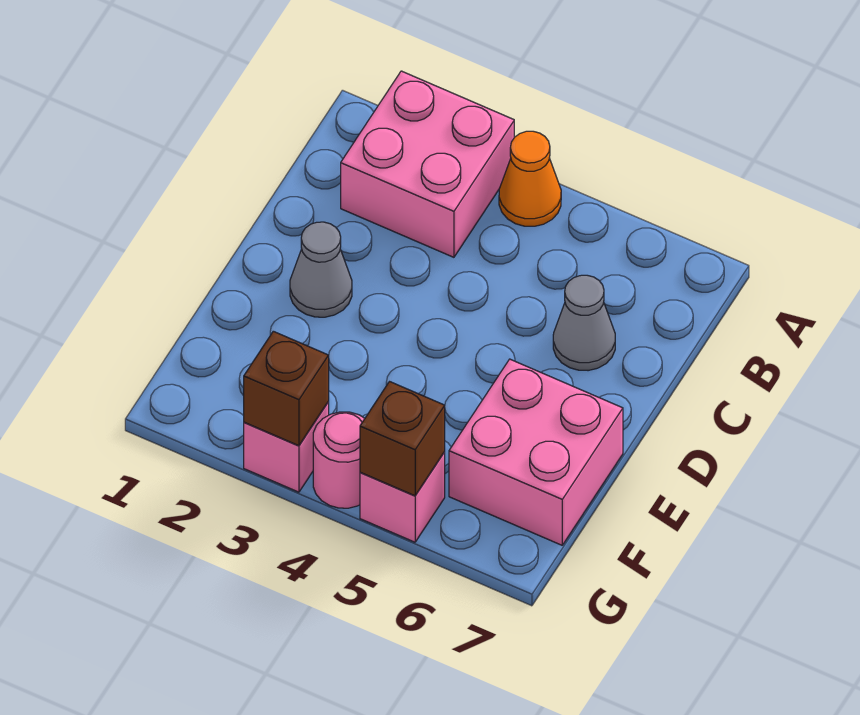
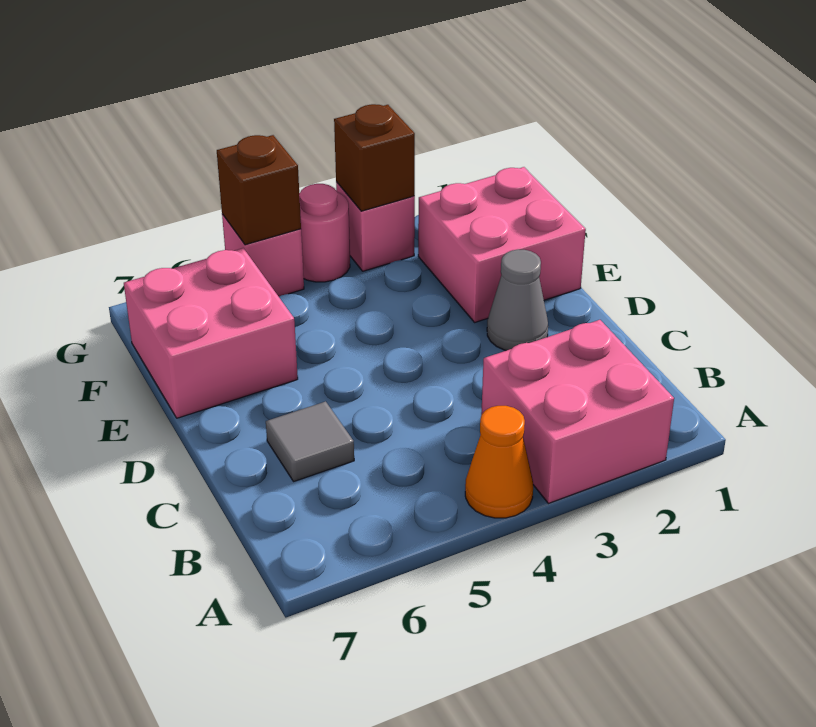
grey 1x1 cone [553,275,615,371] -> grey 1x1 tile [266,401,354,481]
none -> pink 2x2 brick [418,167,586,322]

